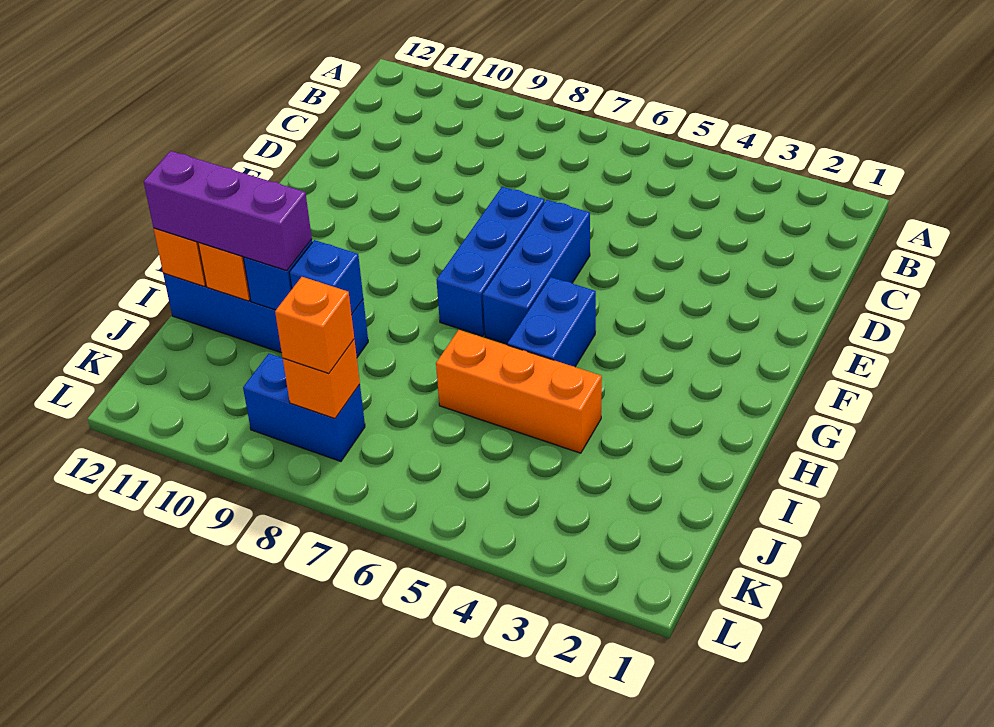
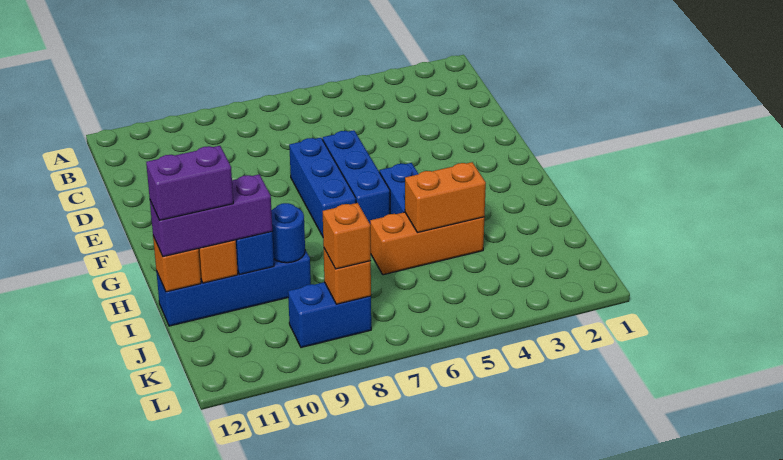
none -> orange 1x2 brick [405,162,486,233]
blue 1x1 brick [289,240,363,315] -> blue 1x1 round brick [271,203,305,263]
none -> purple 1x2 brick [146,146,233,220]

